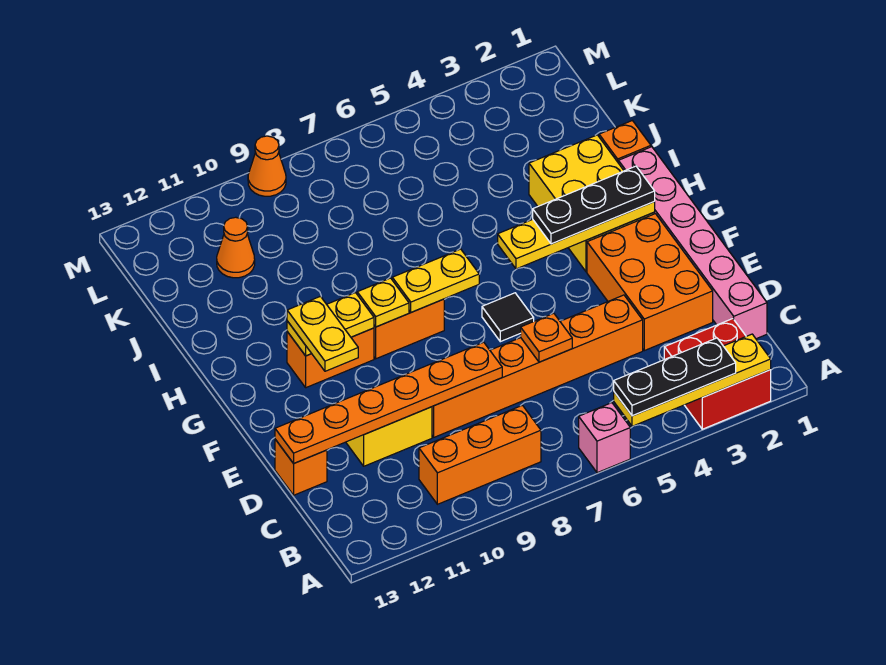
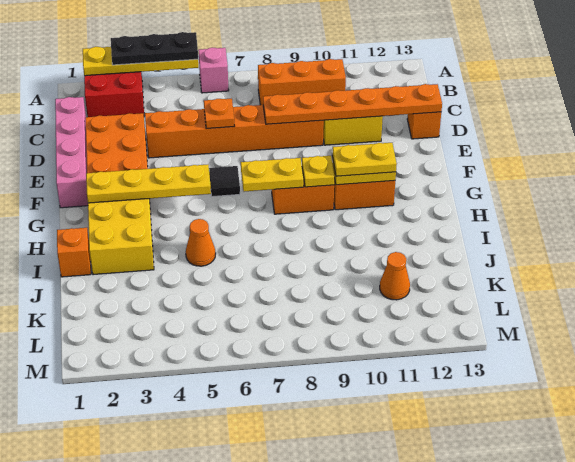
pink 1x6 brick [618,147,767,339] -> pink 1x4 brick [55,97,88,208]
yellow 1x2 plate [287,296,358,371] -> yellow 1x2 plate turned to [332,143,397,176]
black 1x3 plate [533,166,655,244] -> none
orange 1x1 cone [248,136,286,196] -> orange 1x1 cone moved to [186,219,216,266]

